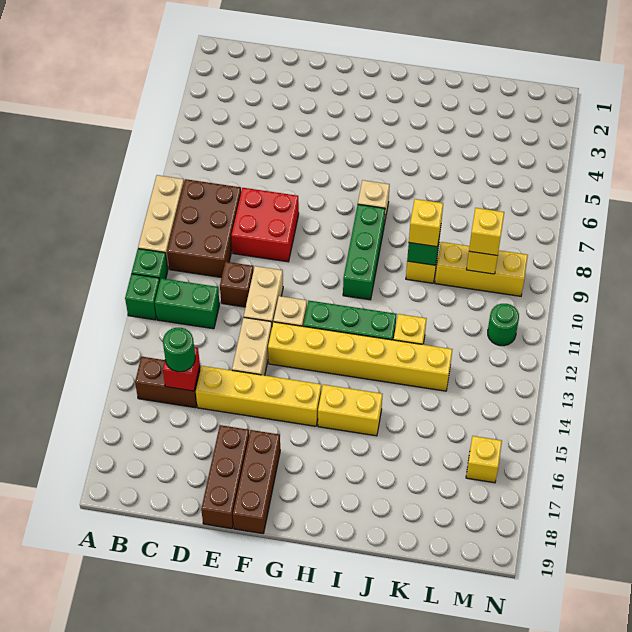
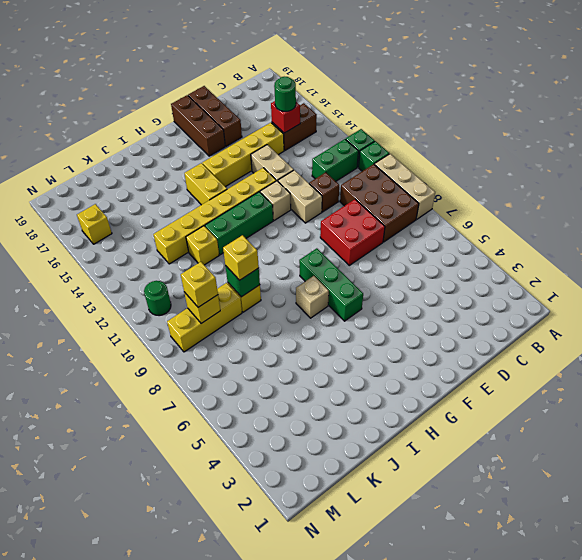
green 1x3 brick [343,204,385,300] -> green 1x3 brick moved to [299,248,363,321]
yellow 1x2 brick [318,385,383,436] -> yellow 1x2 brick turned to [184,163,227,205]

